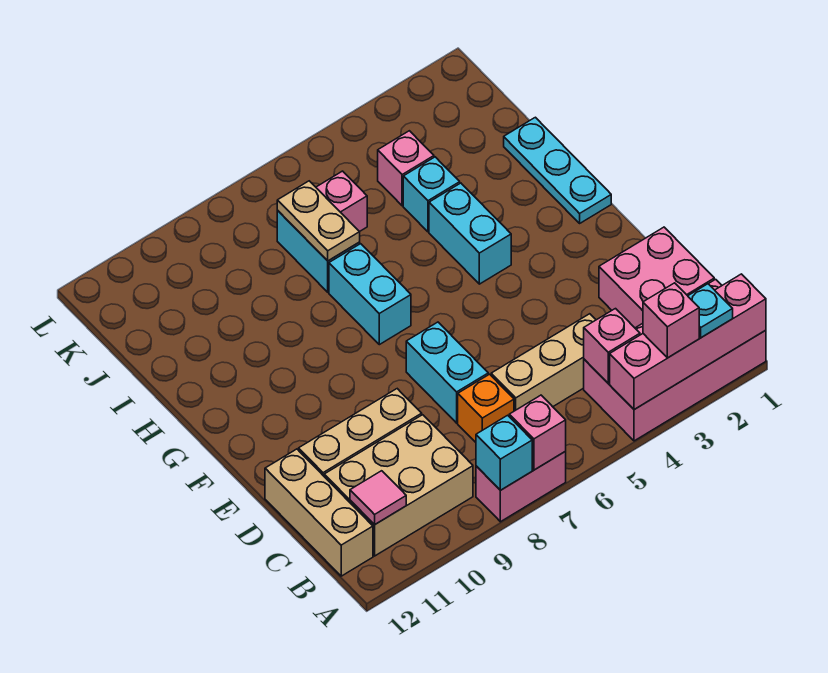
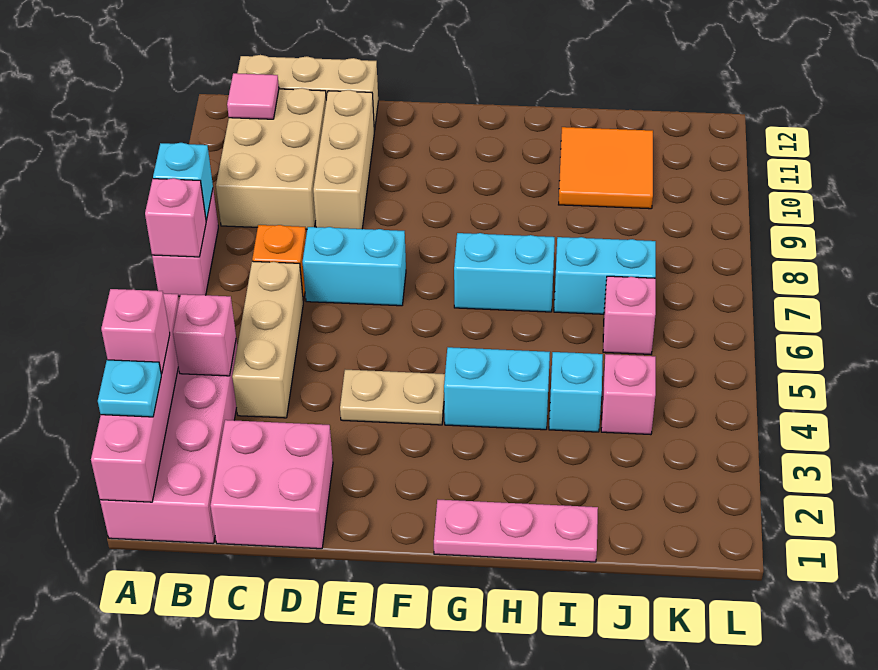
cyan 1x3 plate [504,117,611,223] -> pink 1x3 plate [434,500,598,562]
tan 1x2 plate [277,181,360,261] -> tan 1x2 plate moved to [340,370,445,425]
none -> orange 2x2 tile [559,127,653,209]

